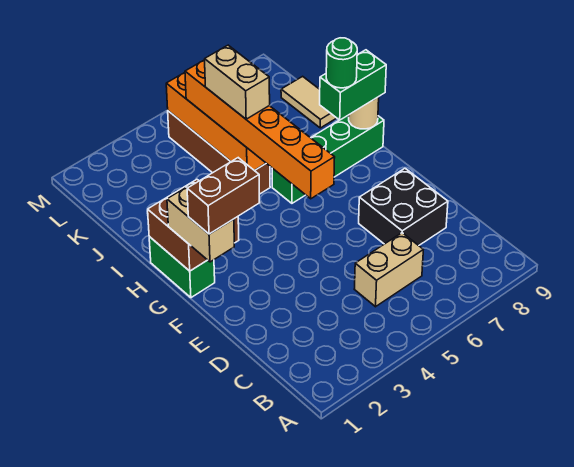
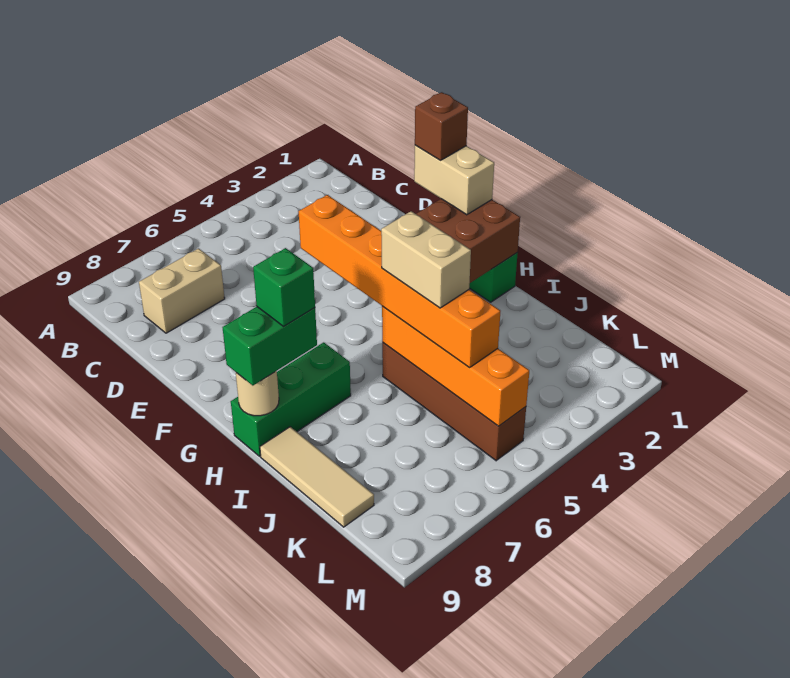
tan 1x2 brick [354,233,423,307] -> tan 1x2 brick moved to [139,249,225,333]
black 2x2 brick [359,168,448,246] -> none
brown 1x2 brick [187,158,260,234] -> brown 1x1 brick [415,92,468,160]
green 1x4 brick [272,115,384,203] -> green 1x3 brick [231,342,351,456]
green 1x1 round brick [326,38,357,88] -> green 1x1 brick [253,248,315,326]
tan 1x2 tile [281,76,336,128] -> tan 1x3 tile [260,427,374,527]

